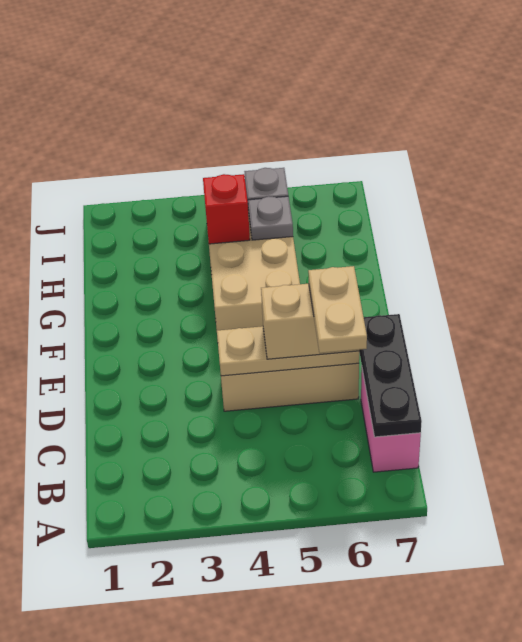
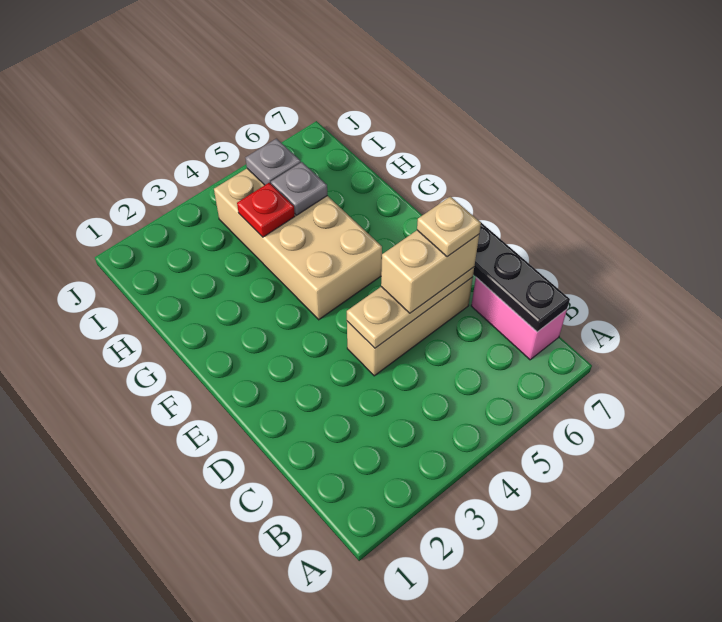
tan 1x2 plate [308,266,367,353] -> tan 1x1 plate [417,196,481,257]
red 1x1 brick [203,174,250,244] -> red 1x1 plate [237,183,295,237]

